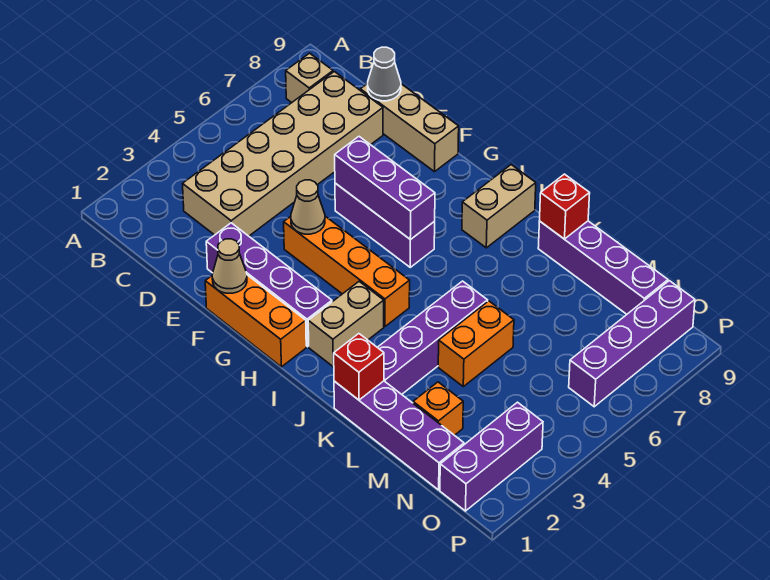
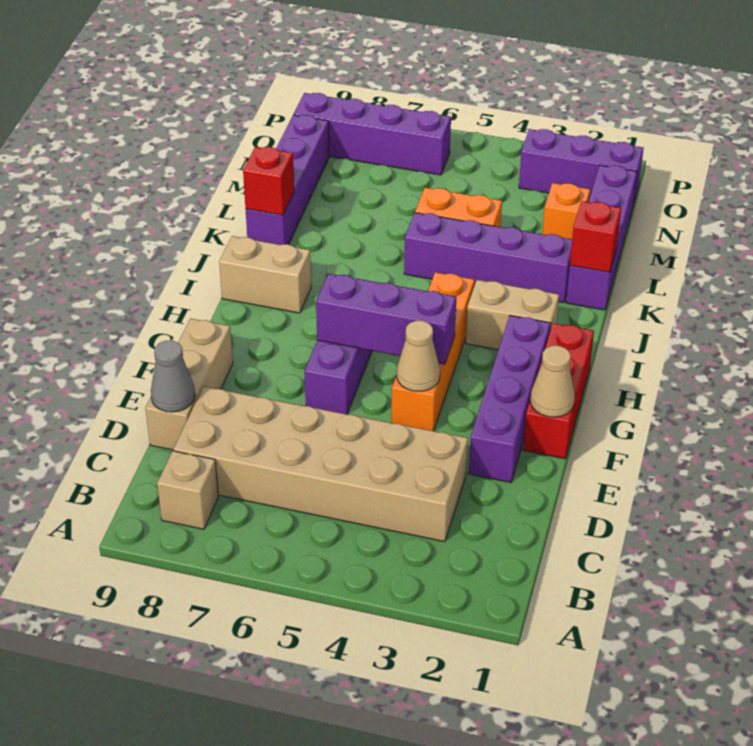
orange 1x3 brick [205,275,306,367] -> red 1x3 brick [523,323,594,459]
purple 1x3 brick [335,137,435,240] -> purple 1x3 brick turned to [316,274,456,364]

